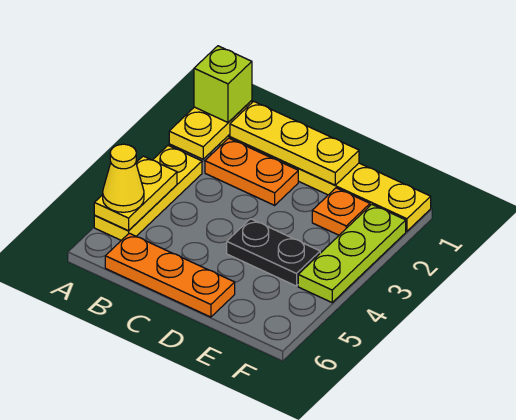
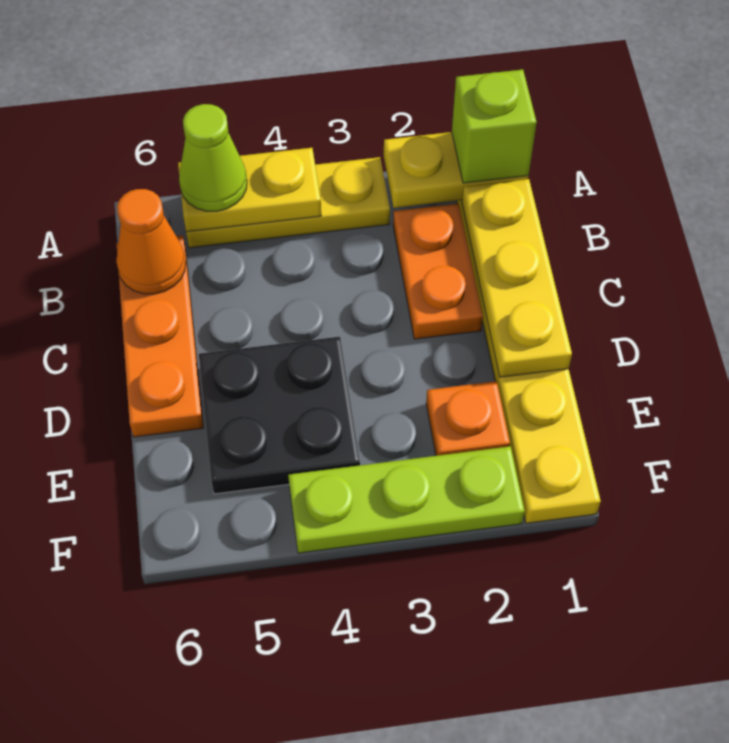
yellow 1x1 cone [103,144,144,212] -> lime 1x1 cone [179,104,247,211]
none -> orange 1x1 cone [116,189,186,294]
black 1x2 plate [227,219,320,286] -> black 2x2 plate [199,337,360,494]

